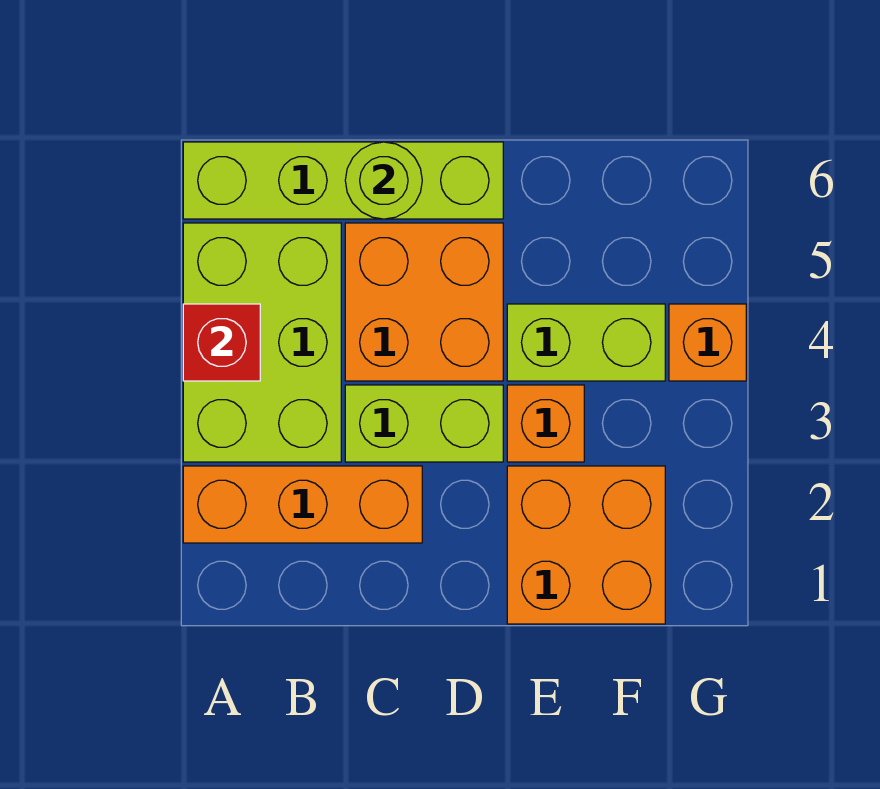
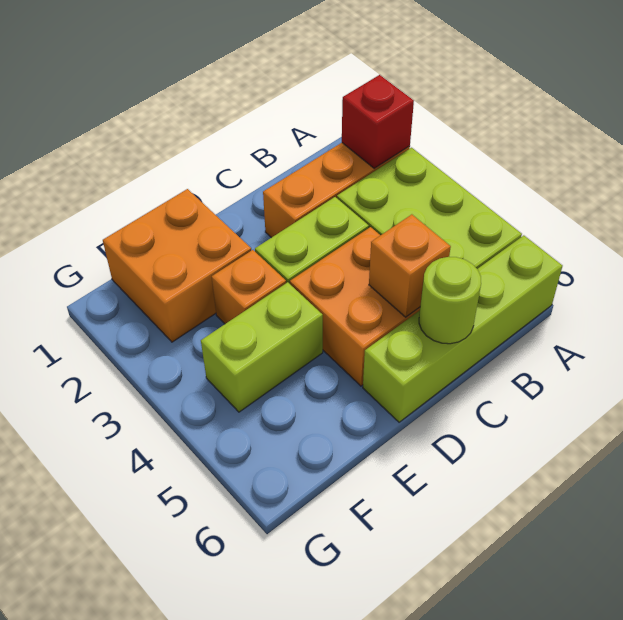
red 1x1 brick [183,304,260,381] -> red 1x1 brick moved to [342,75,414,168]
orange 1x1 brick [669,304,746,381] -> orange 1x1 brick moved to [369,214,451,317]

